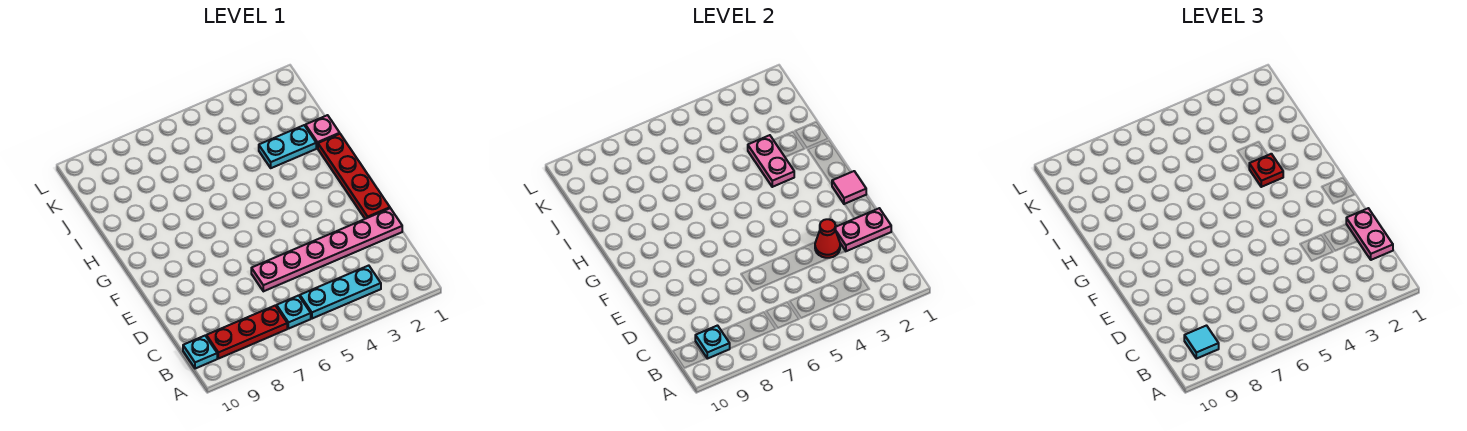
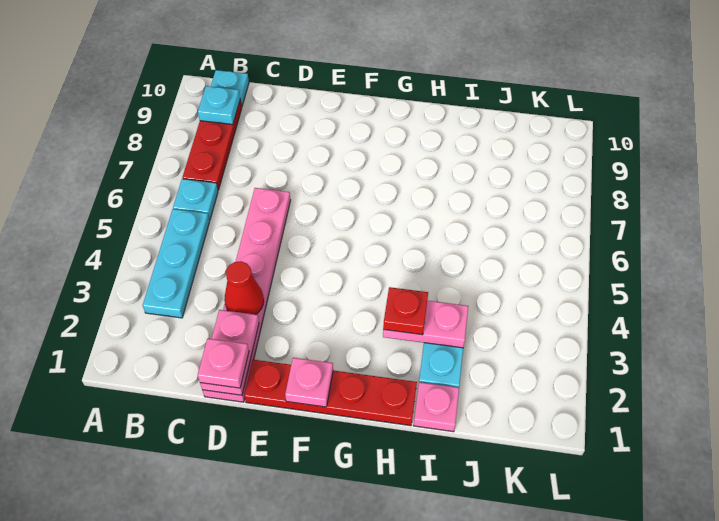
cyan 1x1 tile [1184,326,1219,359] -> none
pink 1x2 plate [1346,208,1393,260] -> pink 1x1 plate [198,339,249,388]
pink 1x1 tile [832,171,866,204] -> pink 1x1 plate [285,358,333,407]

